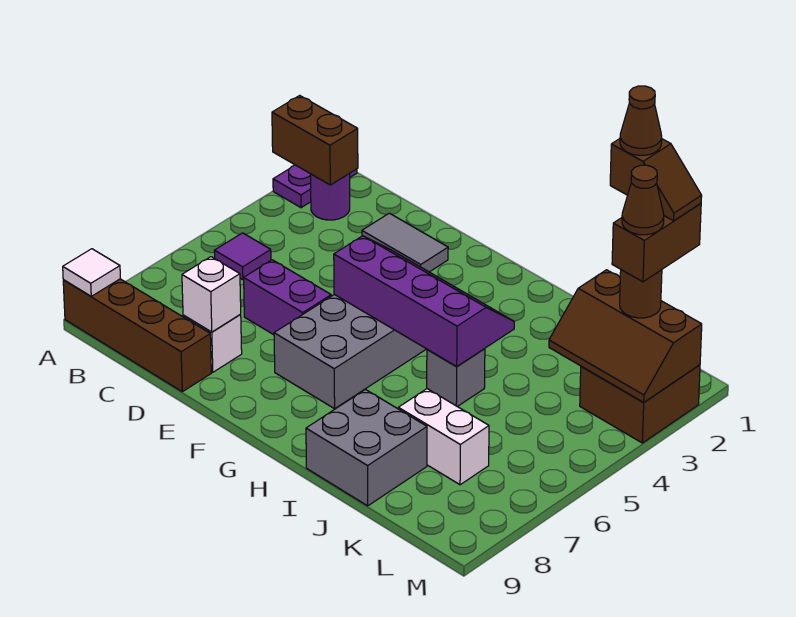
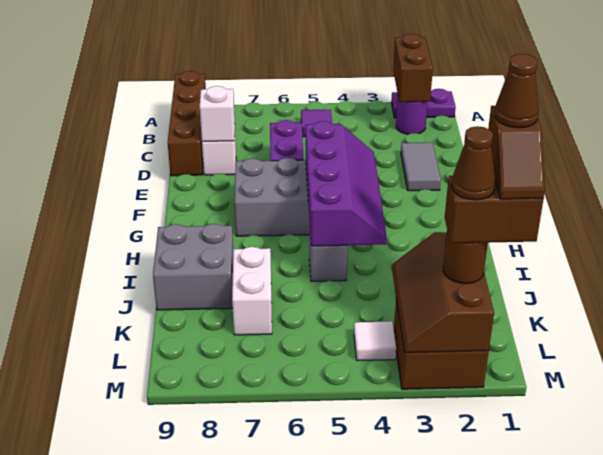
white 1x1 tile [63,249,120,296] -> white 1x1 tile moved to [354,321,396,361]

